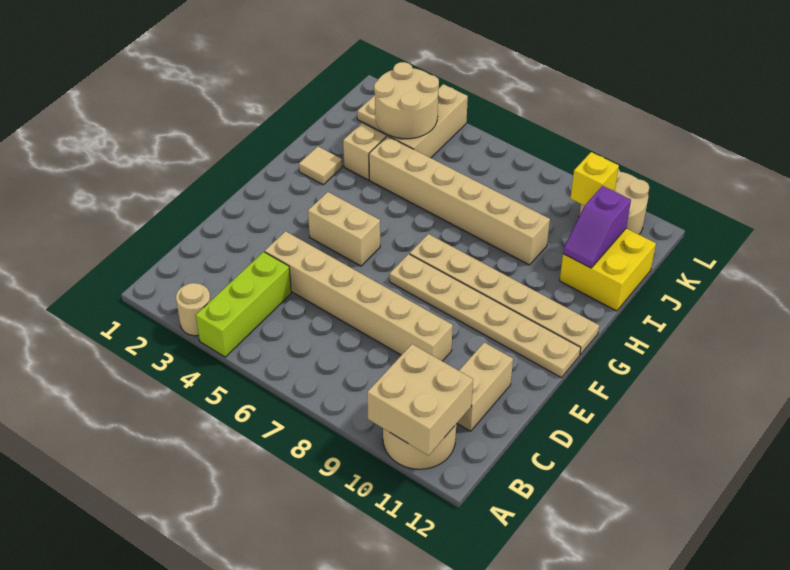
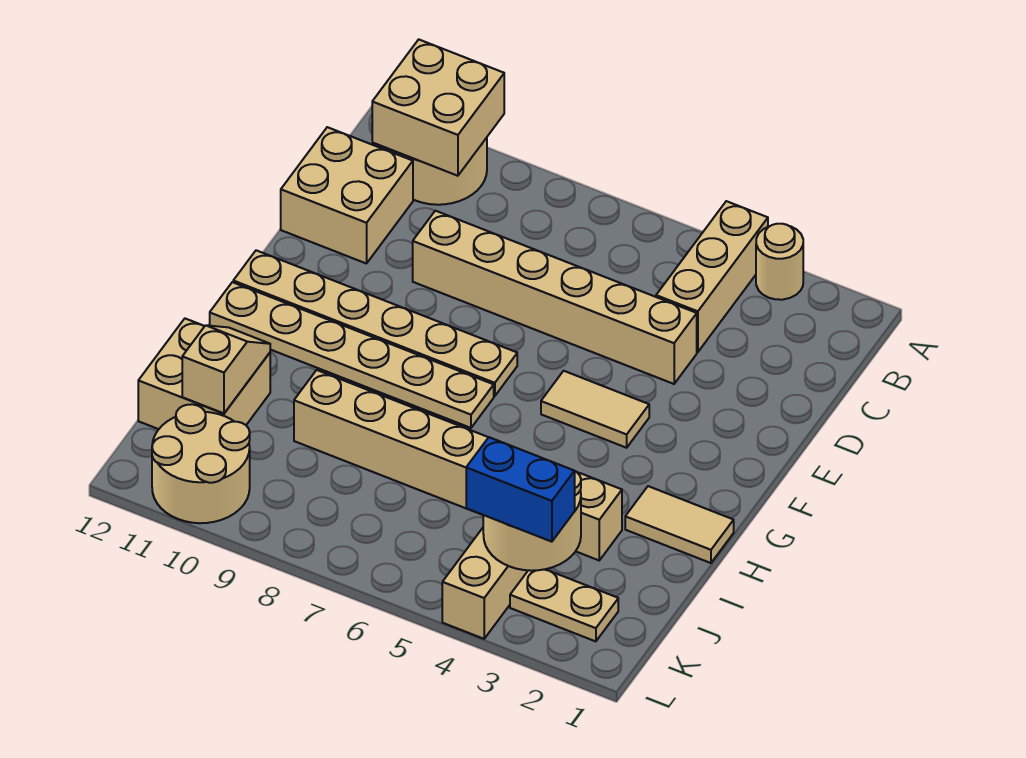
lime 1x3 brick [196,252,291,357] -> tan 1x3 brick [656,201,768,352]
tan 1x2 brick [457,342,513,431] -> tan 2x2 brick [281,127,413,264]
tan 1x2 brick [308,192,380,266] -> tan 1x2 tile [541,371,649,448]
tan 1x1 tile [299,147,342,185] -> tan 1x2 tile [625,486,734,563]
yellow 2x2 brick [560,228,656,311] -> tan 2x2 brick [138,319,270,429]
purple 1x2 slope [563,186,631,268] -> tan 1x2 slope [182,325,270,413]
none -> blue 1x2 brick [466,437,575,542]
yellow 1x1 brick [570,152,619,206] -> none

